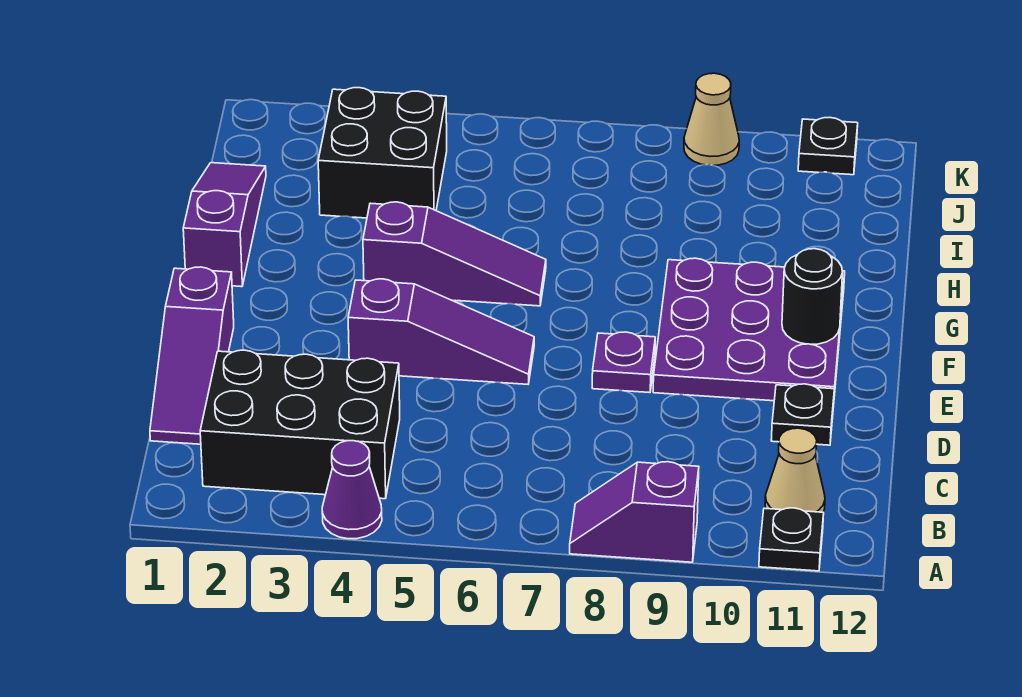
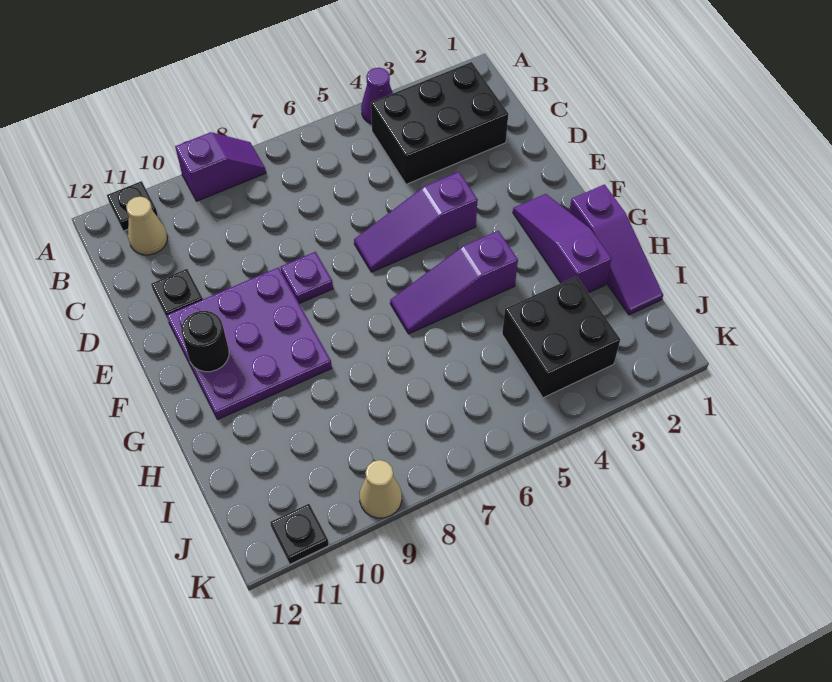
purple 1x3 slope [150,267,234,444] -> purple 1x3 slope moved to [513,194,612,293]

